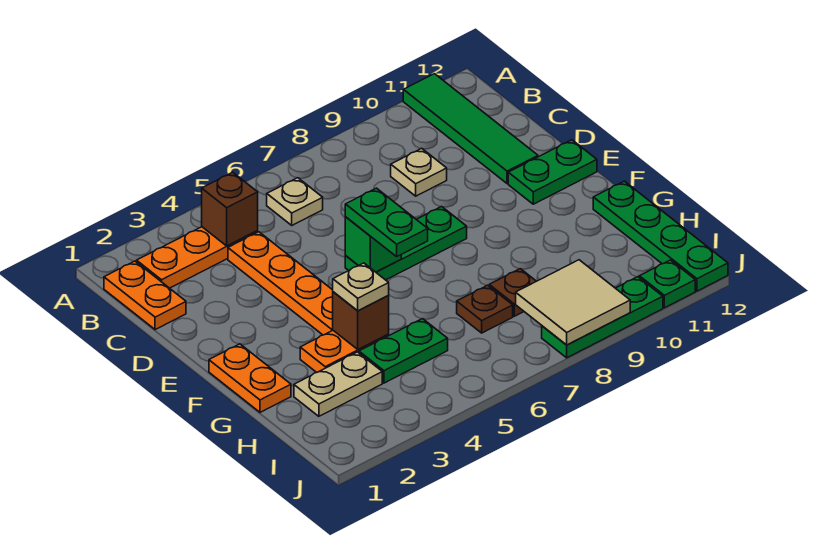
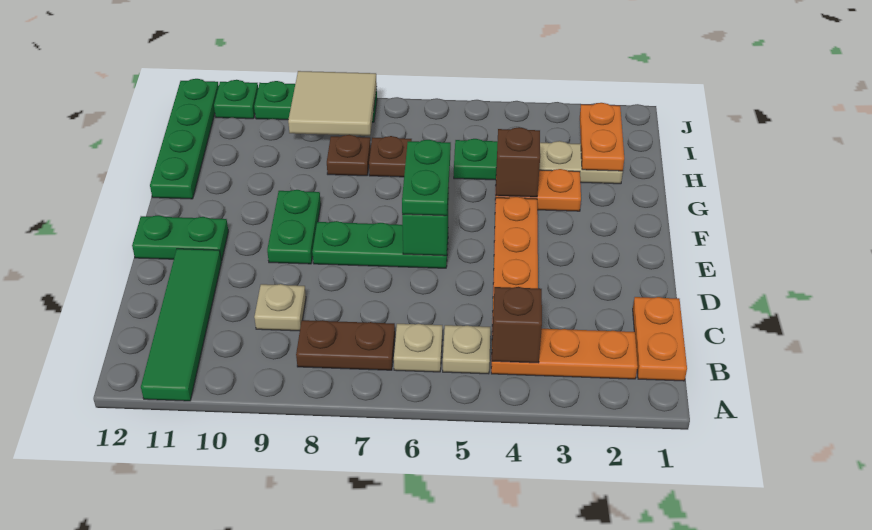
none -> brown 1x2 plate [296,320,395,370]
none -> green 1x2 plate [267,190,321,264]
orange 1x2 plate [209,344,291,412] -> orange 1x2 plate moved to [580,103,624,171]
tan 1x1 plate [333,263,389,311] -> tan 1x1 plate moved to [443,325,490,374]

